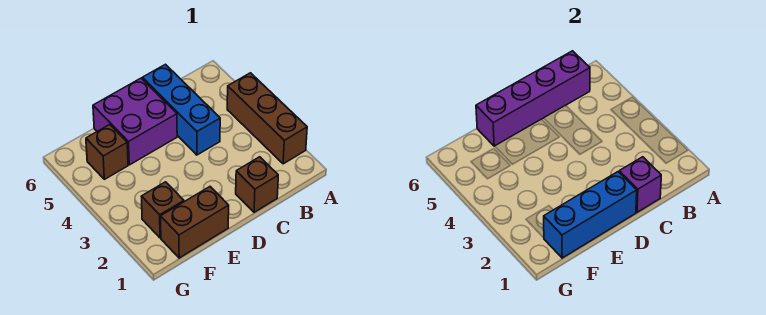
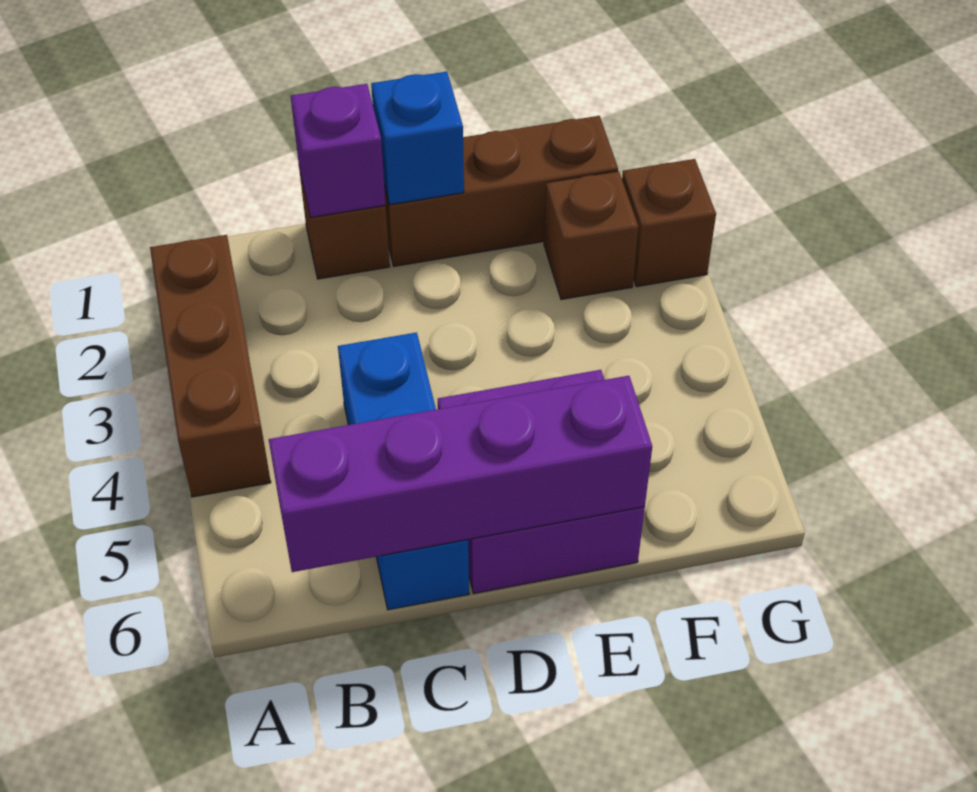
blue 1x3 brick [544,172,637,258] -> blue 1x1 brick [371,72,464,205]
brown 1x2 brick [161,187,229,258] -> brown 1x3 brick [384,116,618,266]
brown 1x1 brick [86,125,128,179] -> brown 1x1 brick moved to [622,159,716,287]

